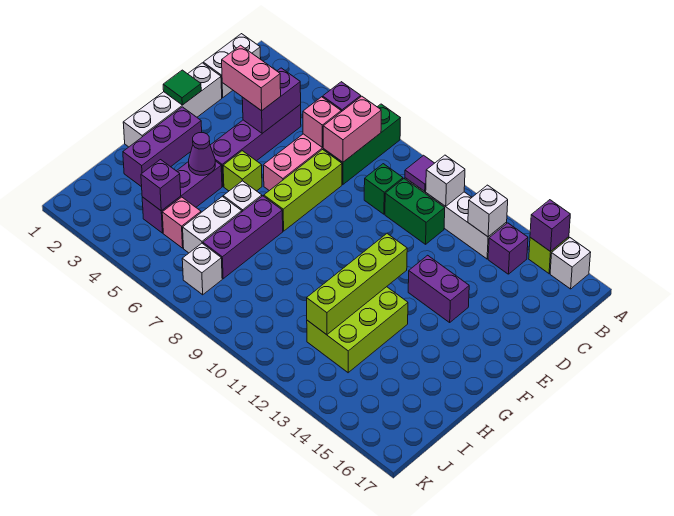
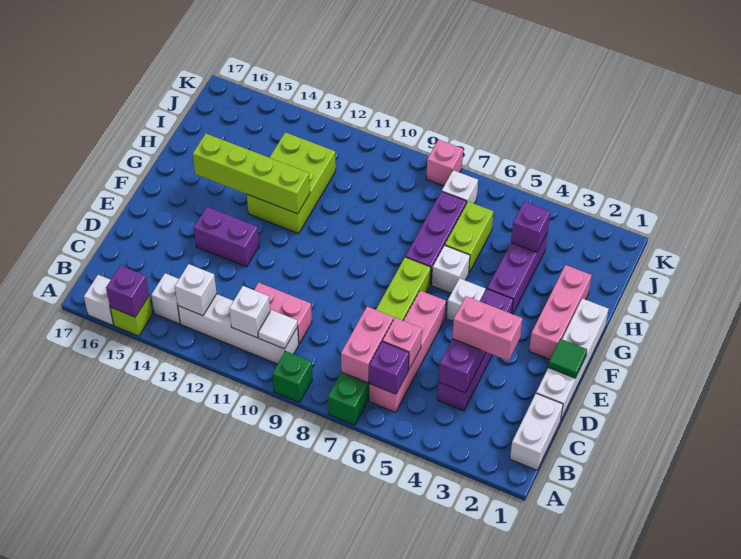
purple 1x1 tile [405,155,434,191] -> white 1x1 tile [258,310,298,349]
purple 1x1 brick [488,223,528,274] -> white 1x1 brick [151,273,180,324]
green 1x1 brick [364,164,403,214] -> green 1x1 brick moved to [272,351,312,402]
green 1x2 brick [385,179,445,244] -> pink 1x2 brick [254,283,312,344]
purple 1x3 brick [123,107,202,187] -> pink 1x3 brick [529,265,592,359]
lime 1x1 brick [223,151,262,191] -> white 1x1 brick [447,278,486,321]
lime 1x4 brick [307,234,407,335] -> lime 1x4 brick turned to [193,134,310,214]
purple 1x1 cone [189,133,215,175] -> none
white 1x2 brick [183,196,242,253] -> lime 1x2 brick [445,202,493,272]
pink 1x1 brick [162,197,201,248] -> pink 1x1 brick moved to [426,140,463,186]

